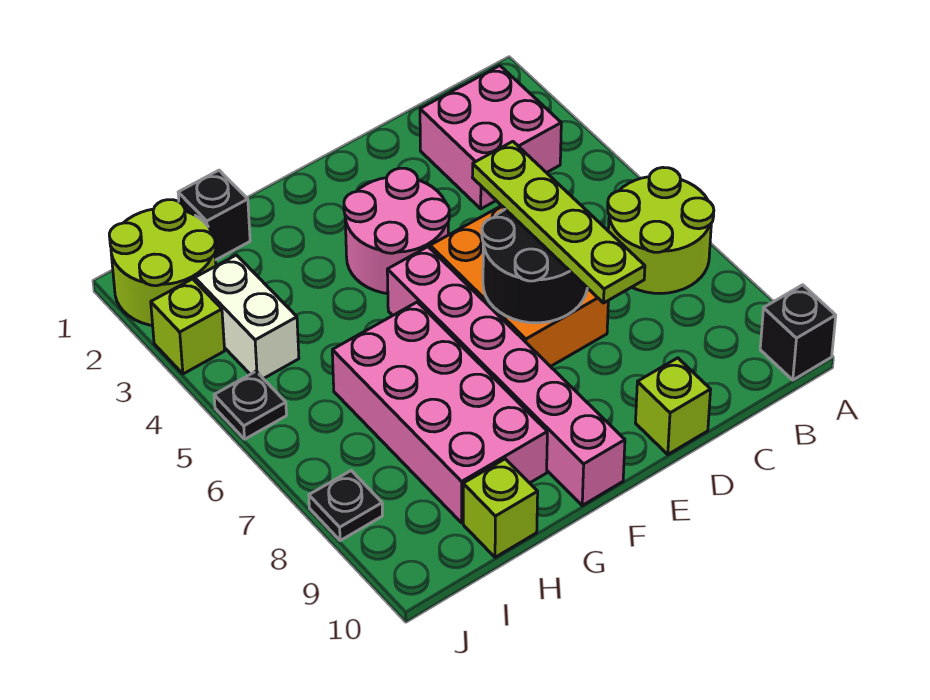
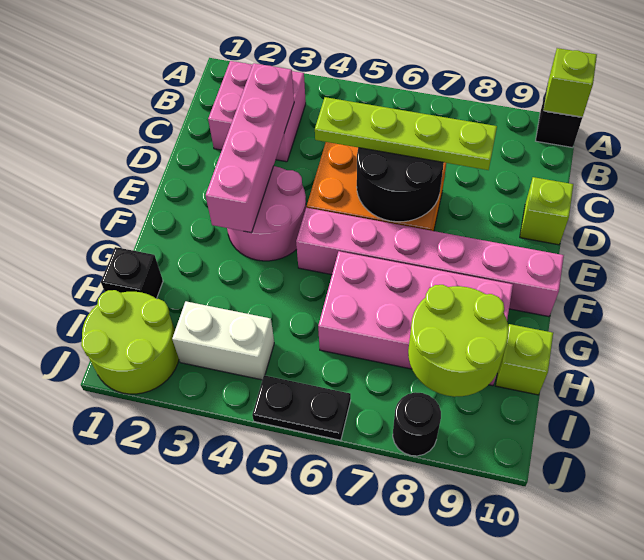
lime 2x2 round brick [608,167,714,293] -> lime 2x2 round brick moved to [408,285,509,397]
none -> pink 1x4 brick [206,63,294,233]
lime 1x1 brick [151,279,225,374] -> lime 1x1 brick moved to [544,48,597,117]
black 1x1 plate [214,372,286,439] -> black 1x2 plate [252,375,351,440]
black 1x1 plate [309,471,382,541] -> black 1x1 round brick [393,392,441,456]

